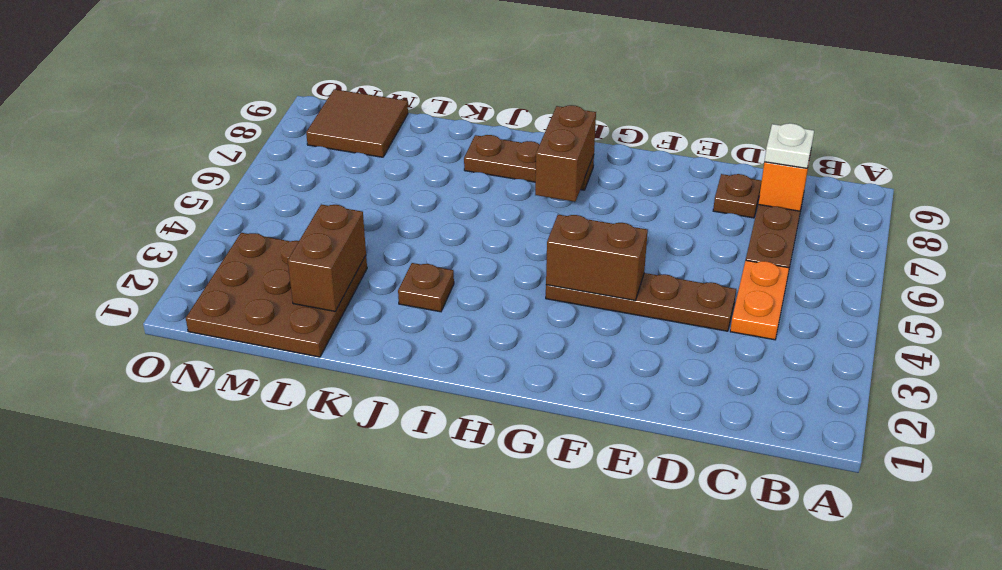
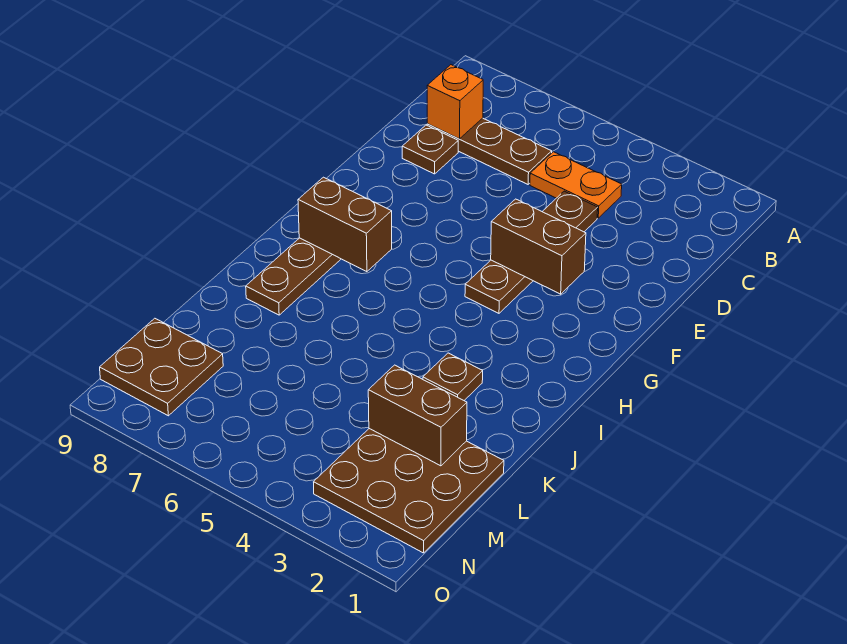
white 1x1 plate [764,123,814,168] -> none
brown 1x2 brick [546,215,648,300] -> brown 1x2 brick turned to [491,199,586,294]
brown 2x2 tile [306,89,408,157] -> brown 2x2 plate [100,318,223,416]

